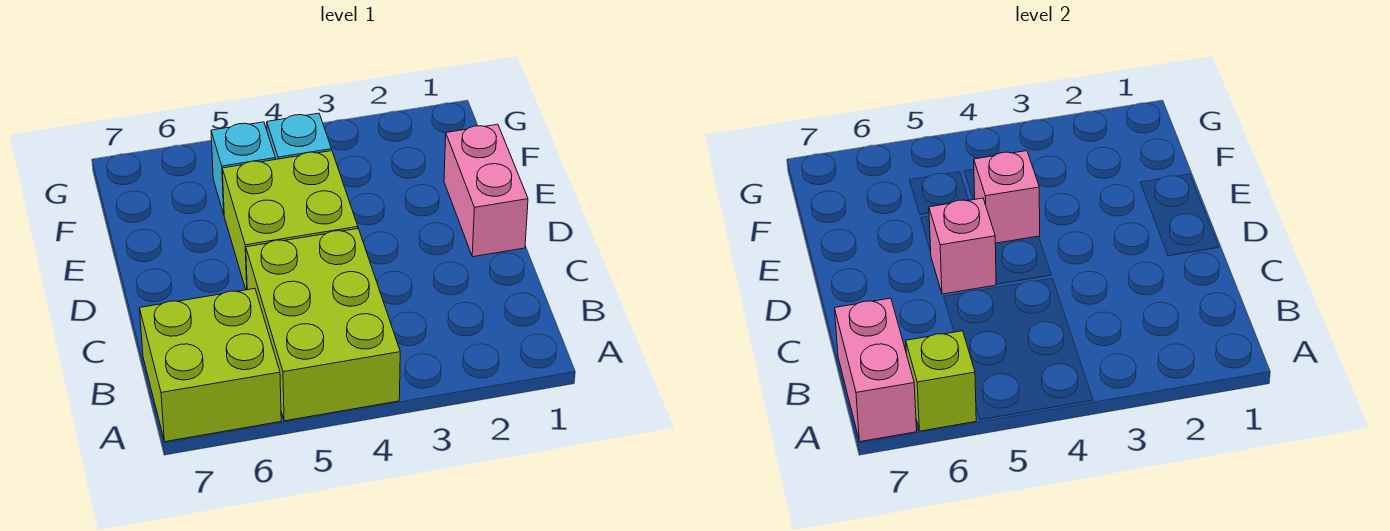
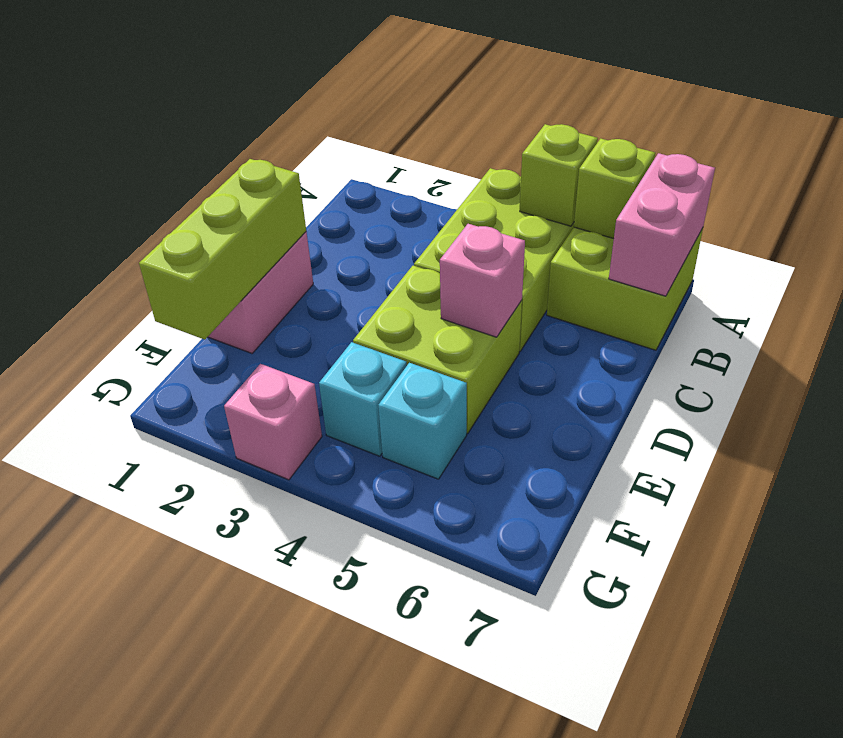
none -> lime 1x1 brick [520,124,598,226]
none -> lime 1x3 brick [139,159,306,340]
pink 1x1 brick [974,151,1040,243] -> pink 1x1 brick moved to [224,364,322,480]

